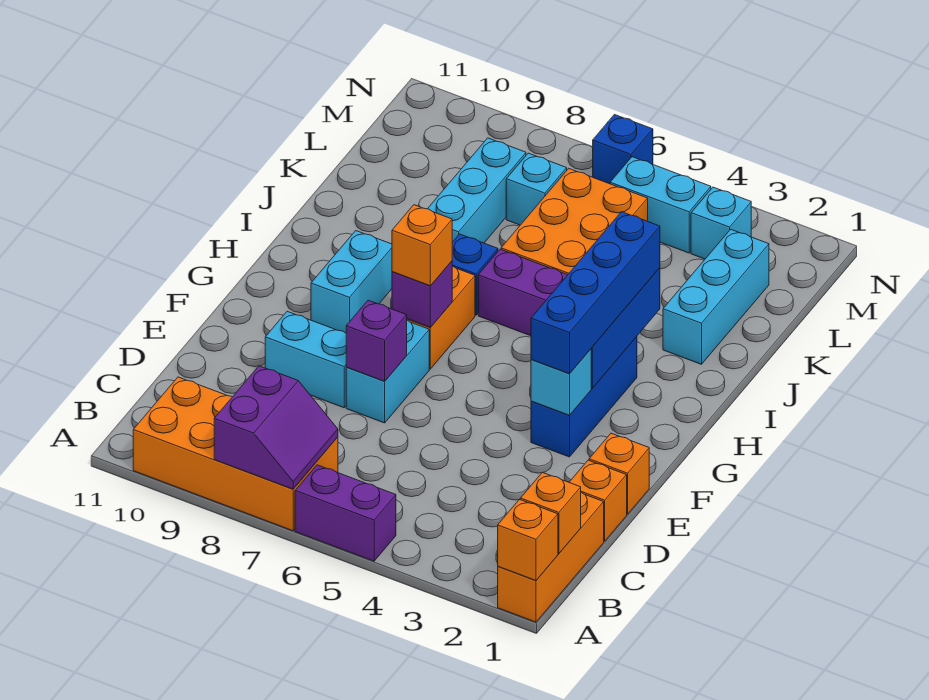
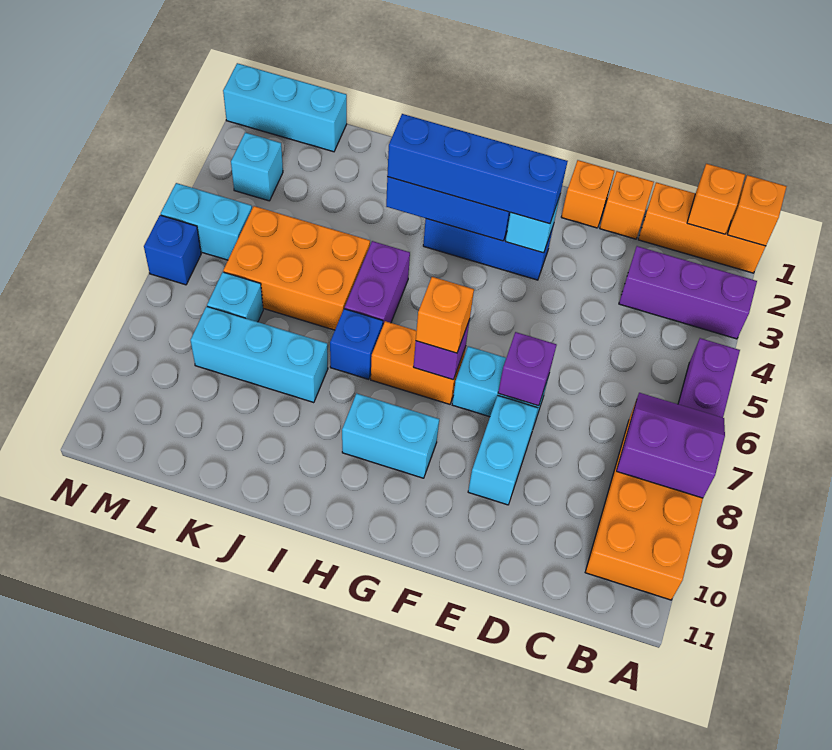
none -> purple 1x3 brick [619,246,757,339]
cyan 1x3 brick [663,229,769,364] -> cyan 1x3 brick moved to [223,63,347,152]
cyan 1x2 brick [610,157,711,253] -> cyan 1x2 brick turned to [161,183,252,260]

